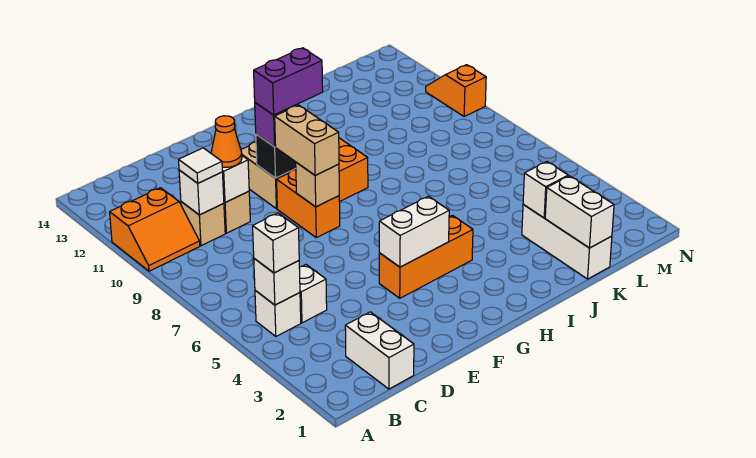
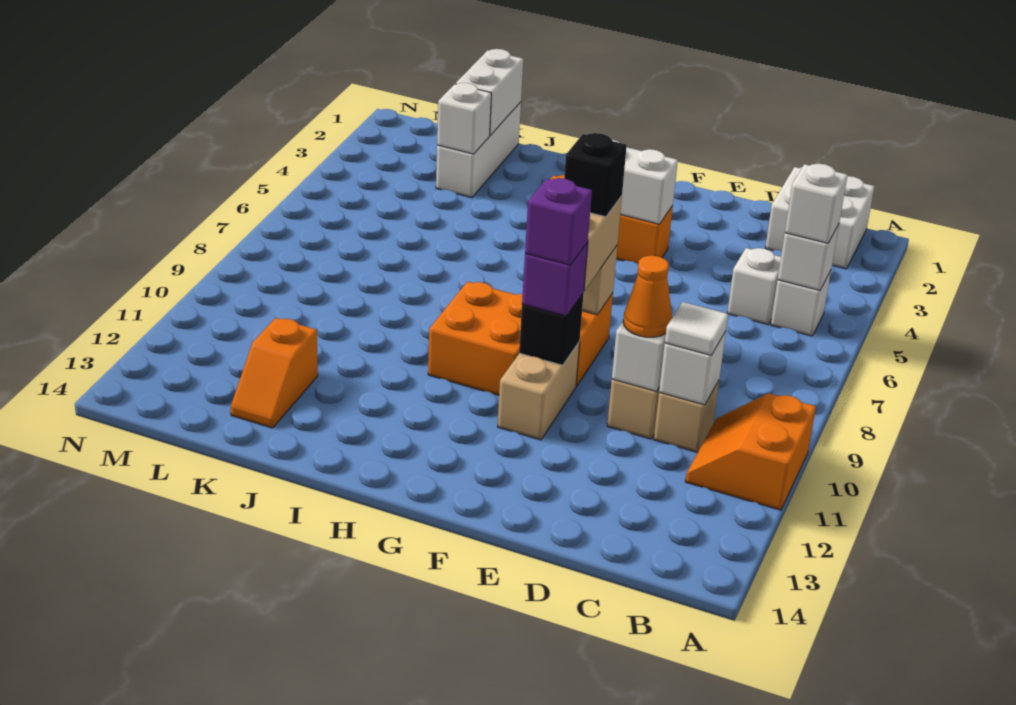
orange 2x2 slope [110,188,200,271] -> orange 2x2 slope turned to [685,393,816,510]
white 1x2 brick [345,312,414,389] -> white 2x2 brick [765,167,874,269]
none -> black 1x1 brick [564,133,627,217]
purple 1x2 brick [254,48,323,115] -> purple 1x1 brick [525,178,592,265]
orange 1x2 slope [426,65,486,116] -> orange 1x2 slope moved to [231,318,318,428]

